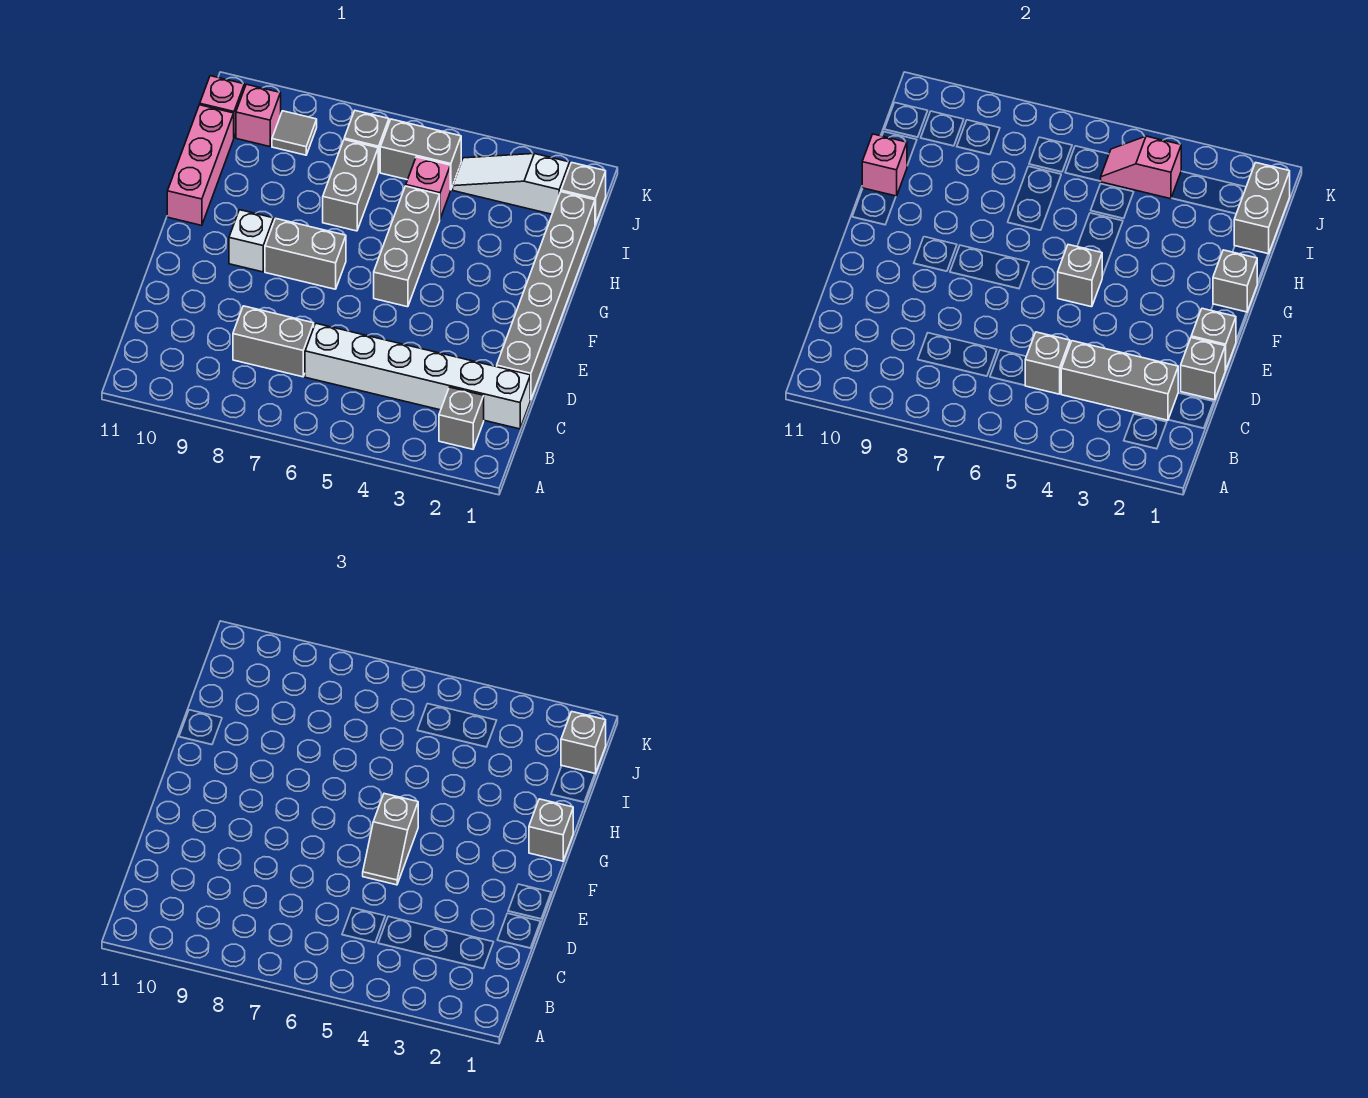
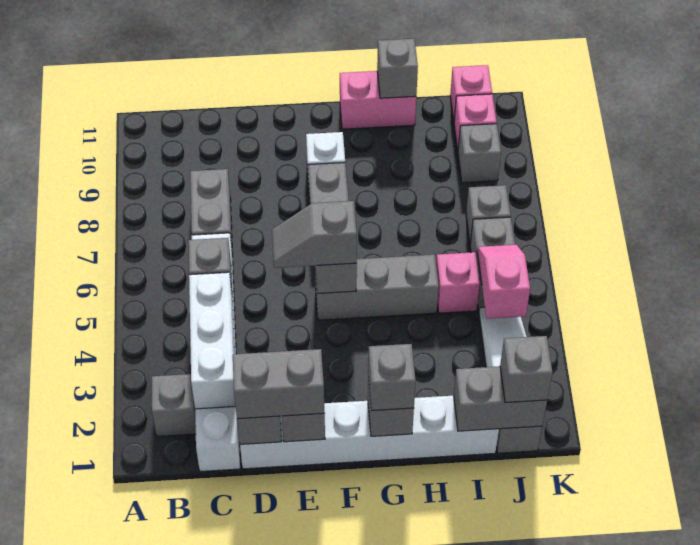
grey 1x3 brick [1061,341,1178,420] -> white 1x3 brick [189,272,236,409]
grey 1x6 brick [497,192,595,400] -> white 1x6 brick [240,396,499,469]
pink 1x3 brick [167,105,234,225] -> pink 1x2 brick [340,71,416,129]
grey 1x2 brick [323,140,378,231] -> grey 1x2 brick moved to [233,349,325,419]
pink 1x1 brick [862,134,907,196] -> grey 1x1 brick [377,39,418,98]
grey 1x1 tile [272,111,317,155] -> grey 1x1 brick [458,124,501,183]

